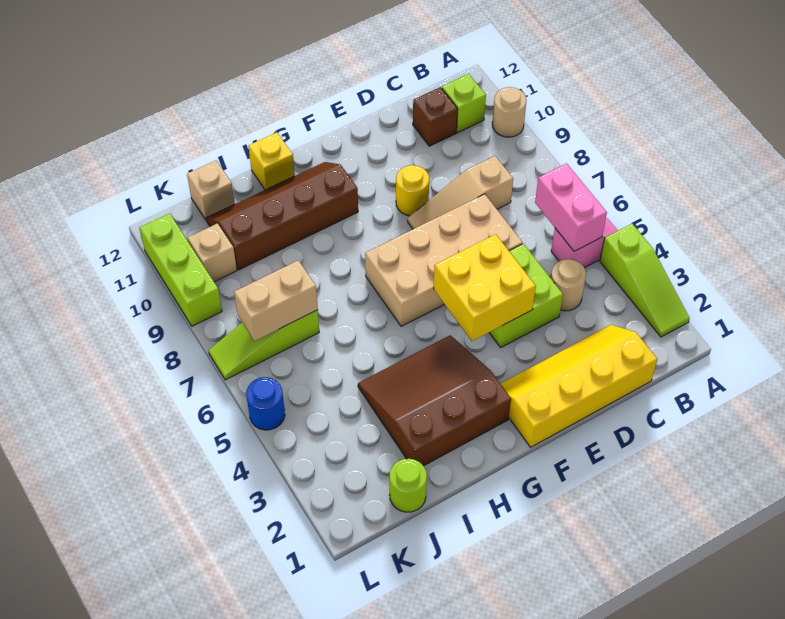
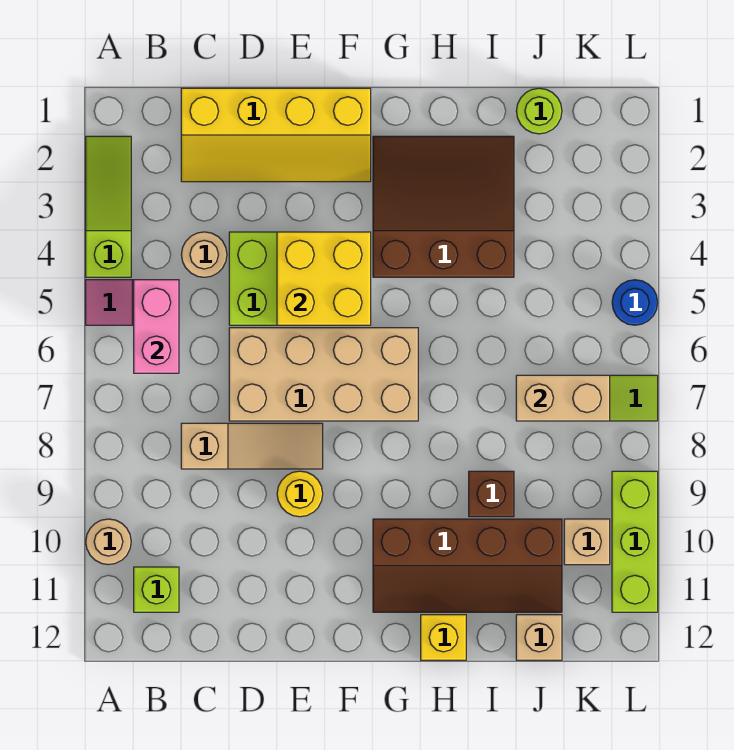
brown 1x1 brick [413,87,458,146] -> brown 1x1 brick moved to [469,471,514,517]
brown 3x3 slope [358,335,511,466] -> brown 3x3 slope turned to [373,136,514,277]

